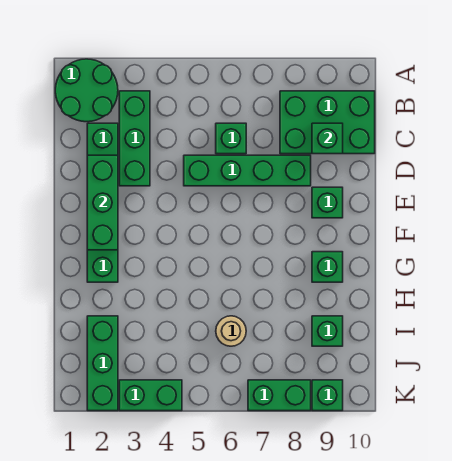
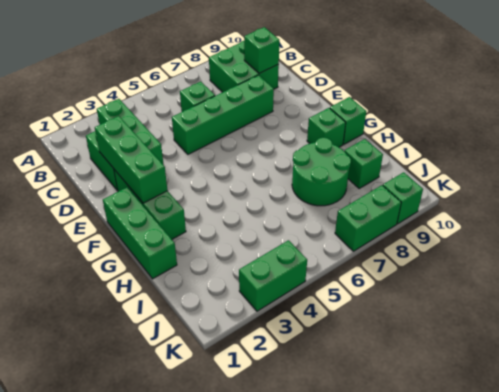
green 2x2 round brick [55,59,118,122] -> green 2x2 round brick moved to [292,138,351,206]
green 2x3 brick [280,91,375,154] -> green 2x2 brick [209,41,279,92]
green 1x1 brick [312,187,343,218] -> green 1x1 brick moved to [330,97,366,144]
green 1x3 brick [87,316,118,411] -> green 1x3 brick moved to [103,187,177,279]
tan 1x1 round brick [216,316,246,346] -> none

